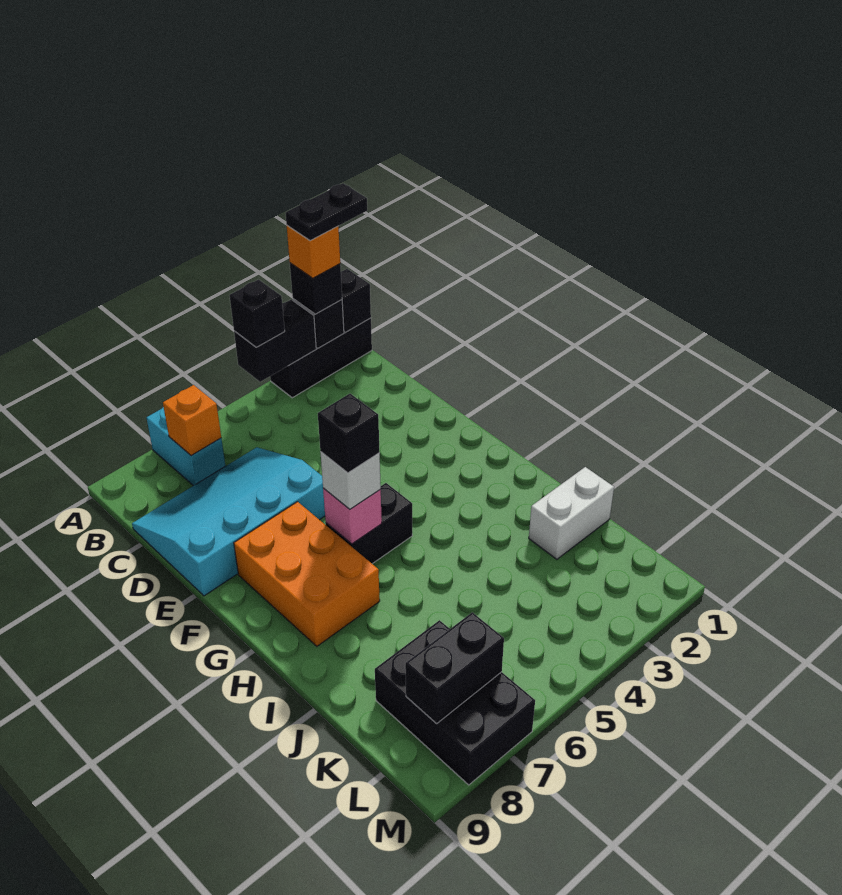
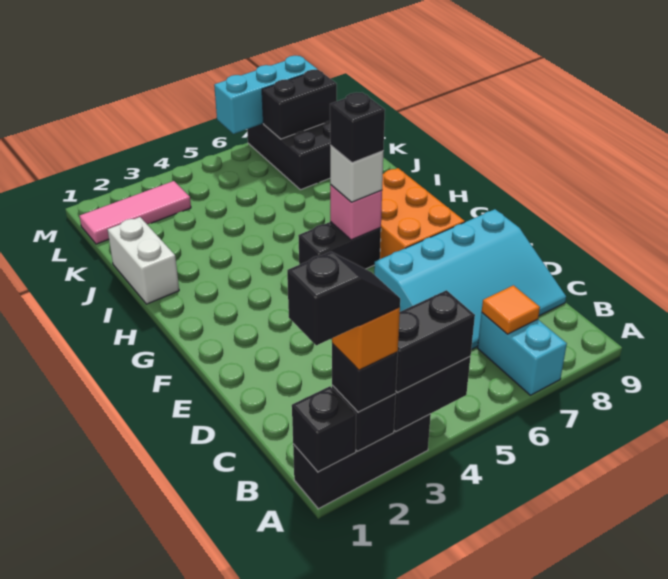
black 1x2 plate [286,183,367,241] -> black 1x2 slope [287,252,400,345]
black 1x1 brick [230,280,285,347] -> black 1x2 brick [396,290,475,393]
orange 1x1 brick [163,385,221,456] -> orange 1x1 tile [482,285,540,334]
white 1x2 brick [529,467,614,559] -> white 1x2 brick turned to [108,217,179,304]
none -> pink 1x3 tile [79,181,191,244]
none -> cyan 1x3 brick [214,56,318,134]

